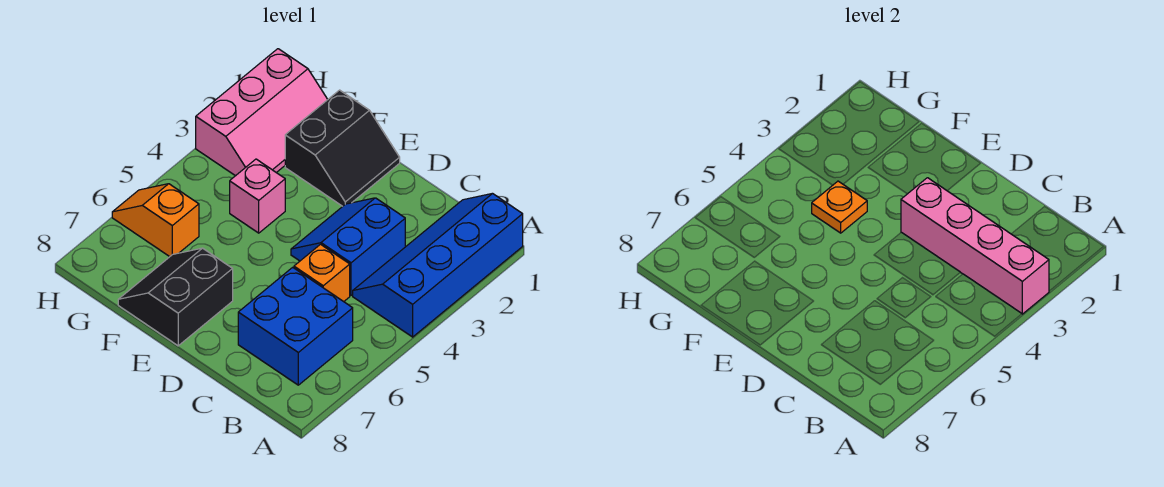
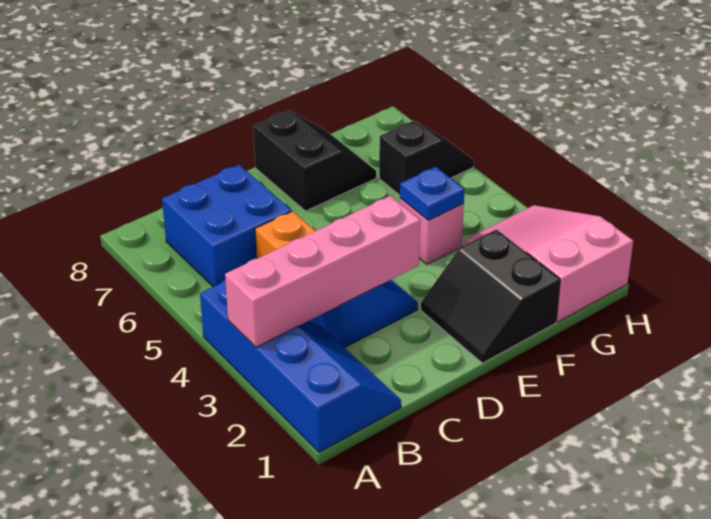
orange 1x1 plate [812,181,867,233] -> blue 1x1 plate [400,167,465,220]
pink 2x3 slope [196,49,328,176] -> pink 2x3 slope turned to [465,205,633,322]
orange 1x2 slope [112,184,199,257] -> black 1x2 slope [379,120,474,195]

